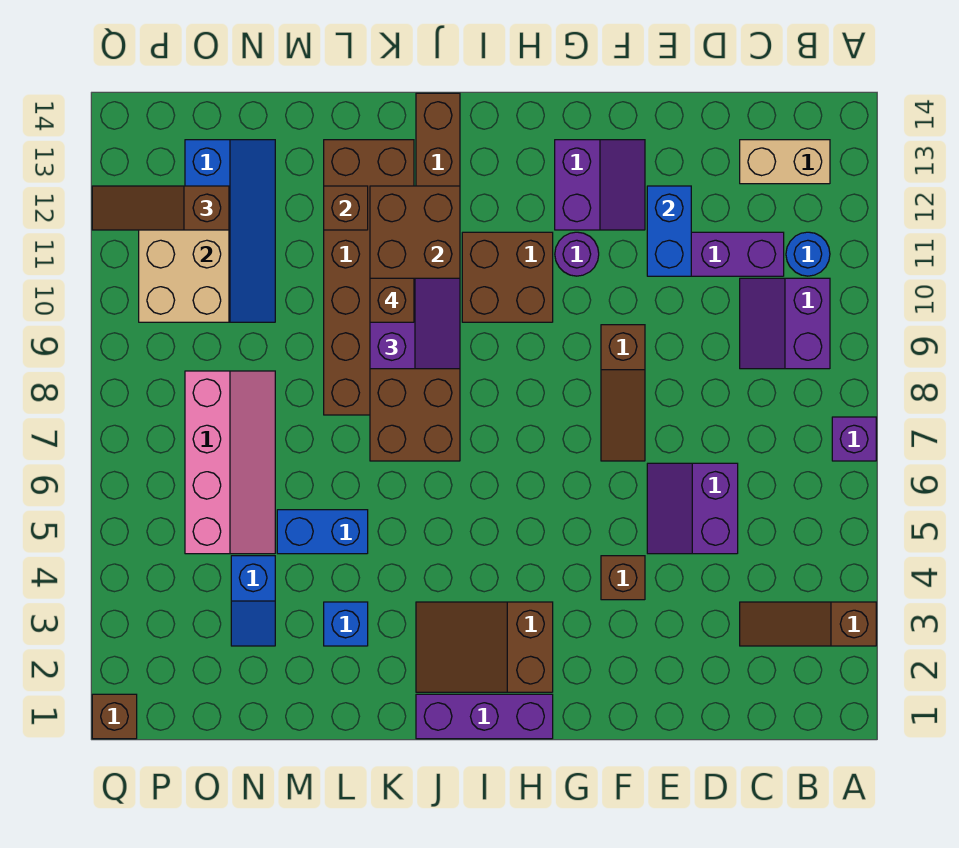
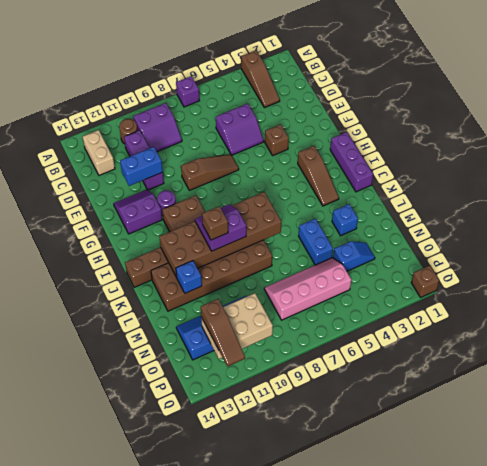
blue 1x1 round brick [786,232,830,276] -> brown 1x1 round brick [119,119,138,144]
brown 2x3 slope [416,602,553,692] -> brown 1x3 slope [298,146,339,206]
brown 1x1 brick [324,186,368,230] -> blue 1x1 brick [176,261,202,293]

